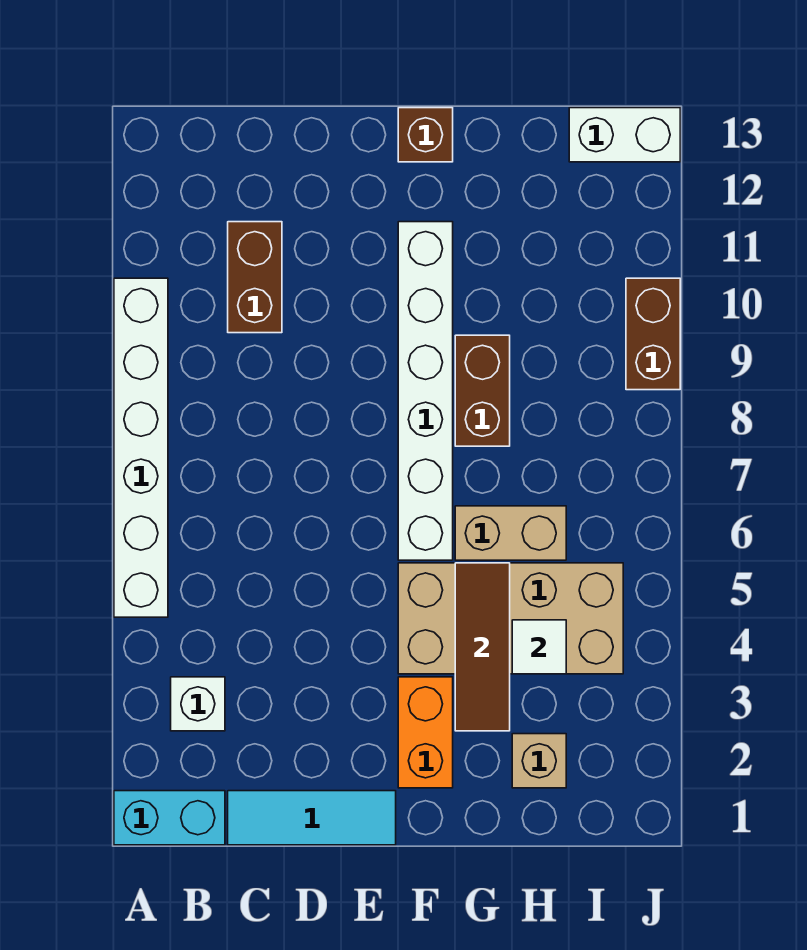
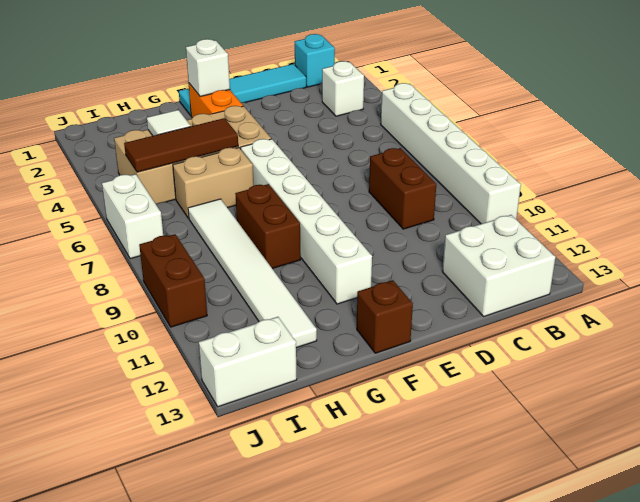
cyan 1x2 brick [114,791,225,845] -> cyan 1x1 brick [295,34,335,87]
none -> white 2x2 brick [442,215,555,316]
cyan 1x3 tile [228,791,396,845] -> cyan 1x4 tile [179,64,306,115]
brown 1x2 brick [228,222,282,333] -> brown 1x2 brick moved to [369,148,436,229]
none -> white 1x1 brick [186,39,230,97]
brown 1x3 tile [455,563,510,731] -> brown 1x3 tile turned to [124,118,238,172]
tan 1x1 brick [512,734,566,788] -> none
none -> white 1x6 tile [188,199,317,348]
none -> white 1x2 brick [102,174,163,259]

